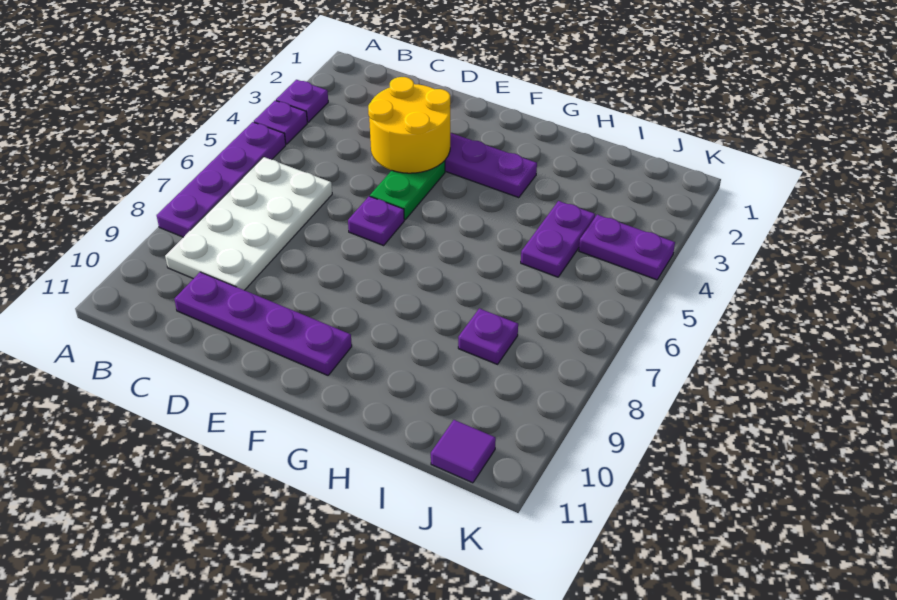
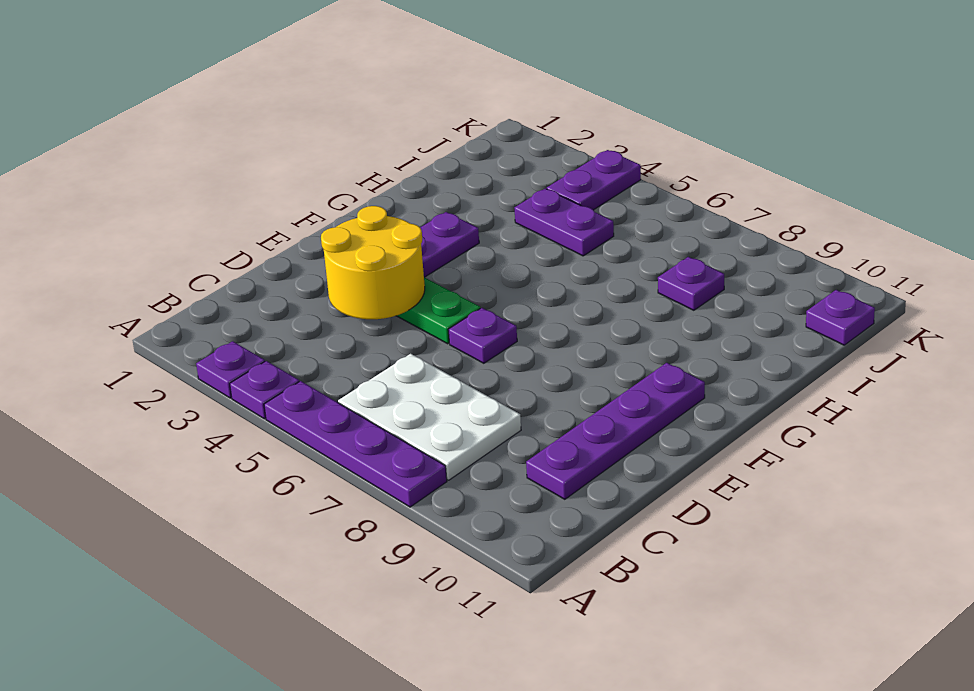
white 2x4 plate [165,157,332,290] -> white 2x3 plate [338,354,521,480]
purple 1x1 tile [431,420,496,483] -> purple 1x1 plate [806,290,875,345]

